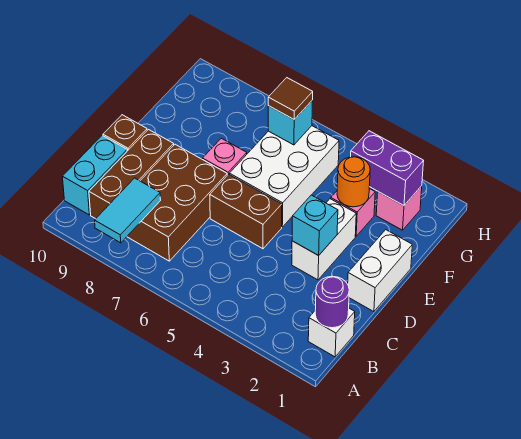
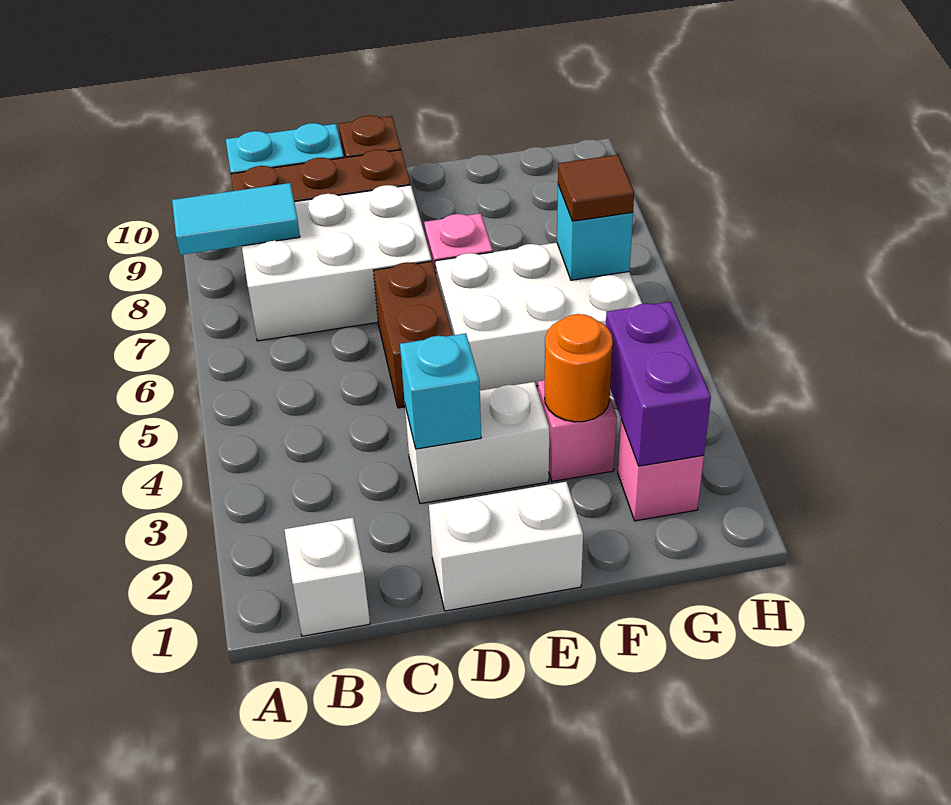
purple 1x1 round brick [315,276,349,328] -> none
brown 2x3 brick [127,144,227,261] -> white 2x3 brick [242,185,432,341]

